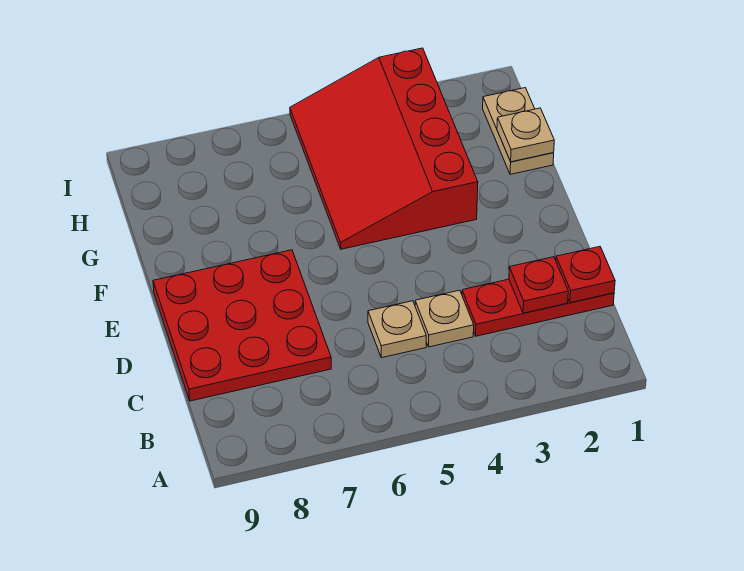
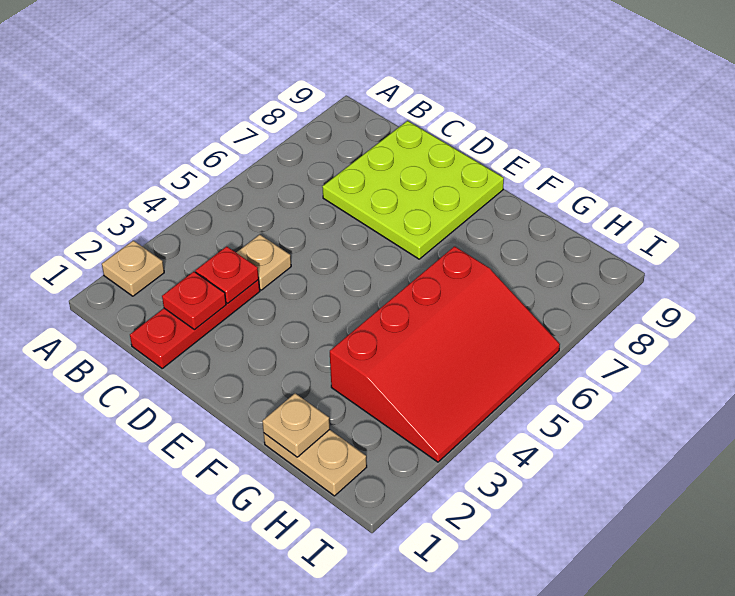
red 1x1 plate [556,247,615,303] -> red 1x1 plate moved to [196,246,259,303]
tan 1x1 plate [368,301,426,358] -> tan 1x1 plate moved to [102,241,164,296]
red 3x3 plate [153,250,331,401] -> lime 3x3 plate [322,121,504,259]
red 3x4 slope [290,48,478,249] -> red 3x4 slope turned to [330,246,560,462]

